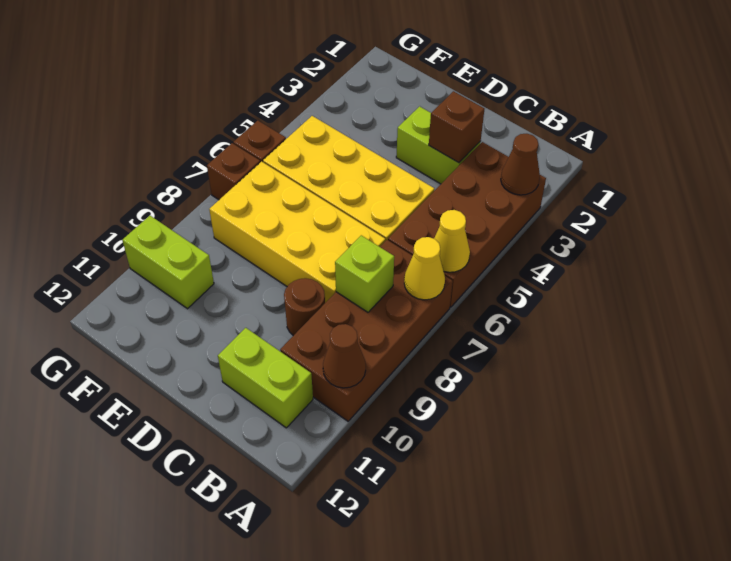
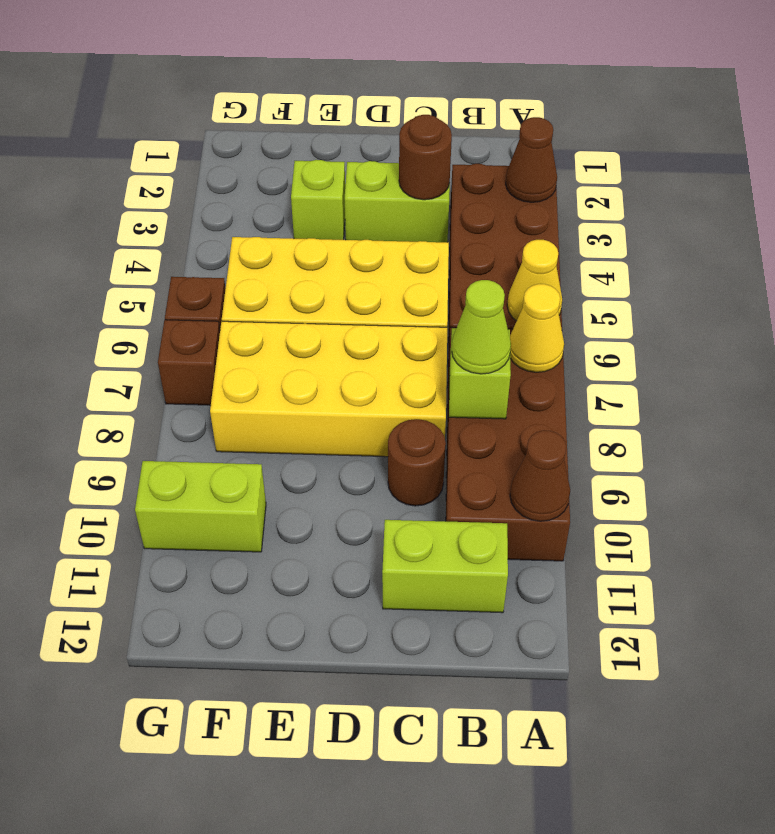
none -> lime 1x1 cone [452,280,511,374]
brown 1x1 brick [429,91,484,163] -> brown 1x1 round brick [399,115,452,200]
none -> lime 1x1 brick [291,160,345,240]

